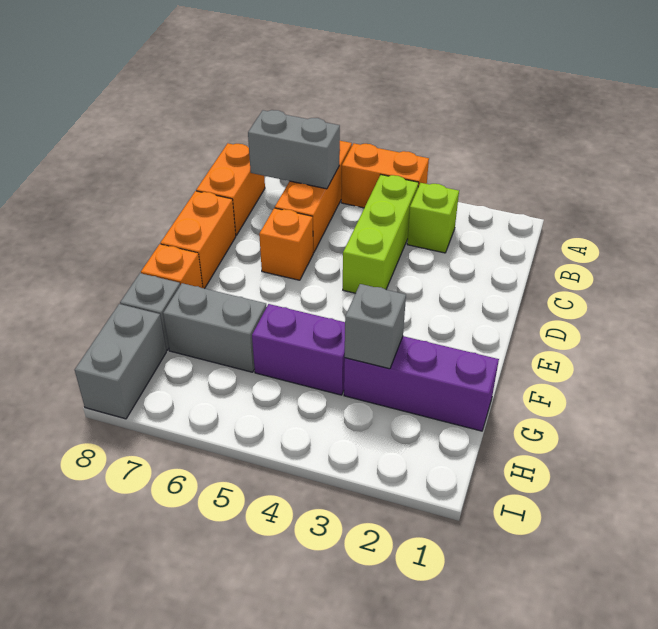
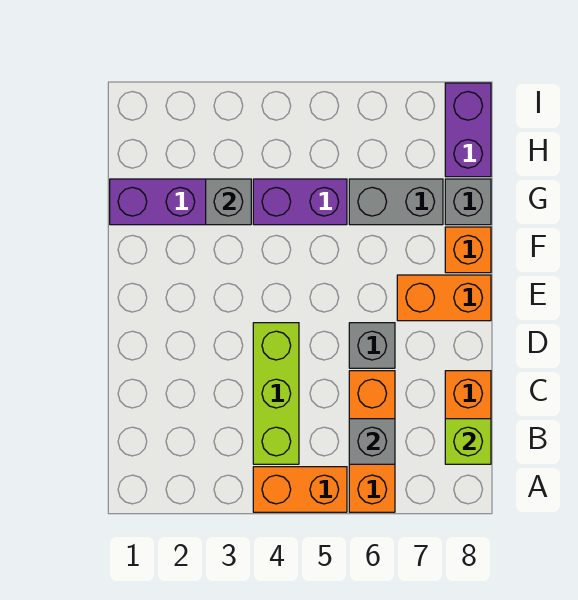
lime 1x1 brick [407,183,459,253] -> lime 1x1 brick moved to [445,419,491,464]
grey 1x2 brick [248,110,340,189] -> grey 1x1 brick [349,419,395,464]
orange 1x1 brick [259,208,313,280] -> grey 1x1 brick [349,323,395,368]
orange 1x2 brick [160,191,236,289] -> orange 1x2 brick turned to [397,275,491,321]
grey 1x2 brick [75,304,166,419] -> purple 1x2 brick [445,83,491,177]

